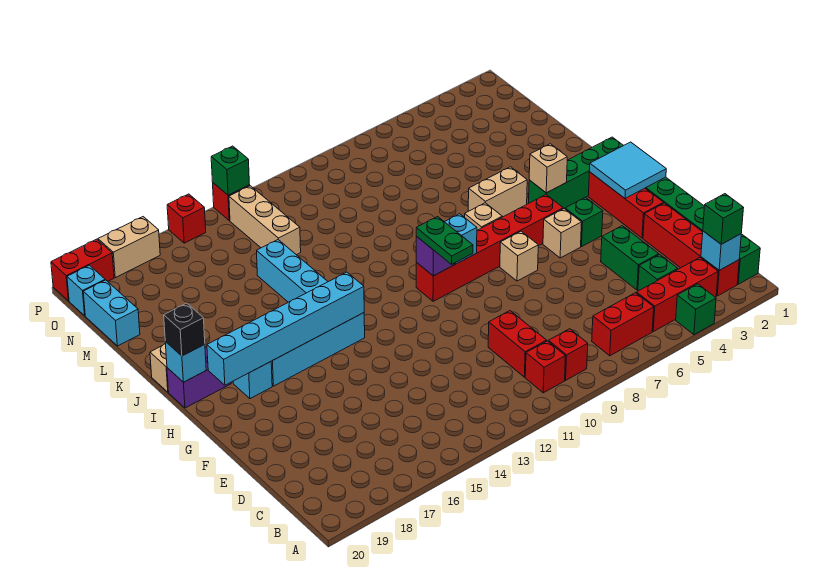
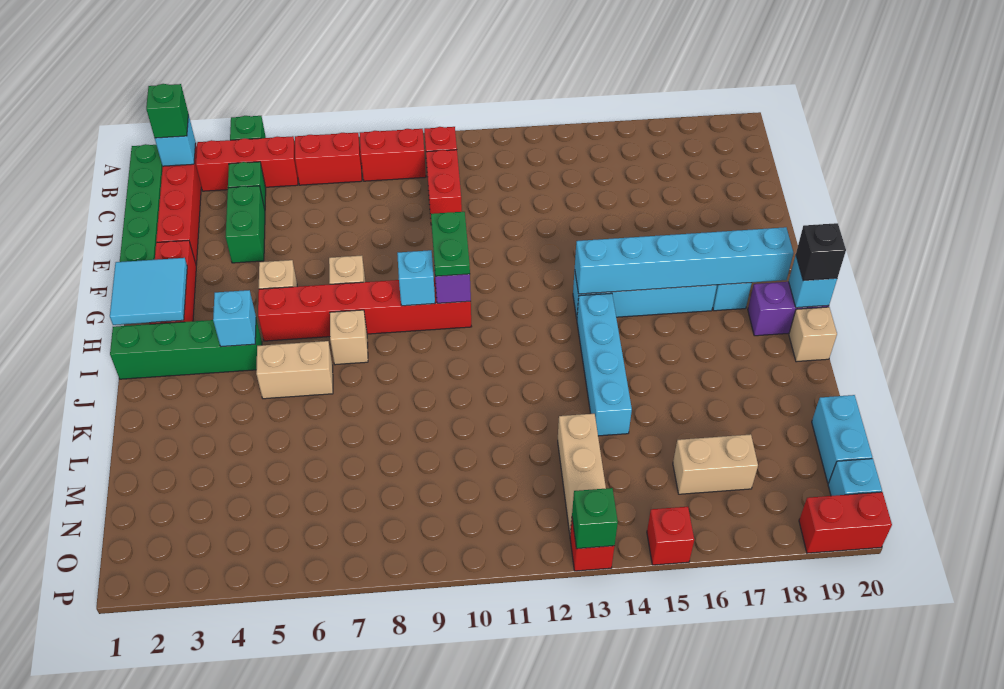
red 1x1 brick [548,329,588,380] -> red 1x2 brick [360,129,426,181]
green 1x1 brick [565,197,603,246] -> none
tan 1x1 brick [529,144,567,193] -> cyan 1x1 brick [213,290,256,347]
tan 1x2 brick [98,217,160,278] -> tan 1x2 brick moved to [673,434,758,494]

